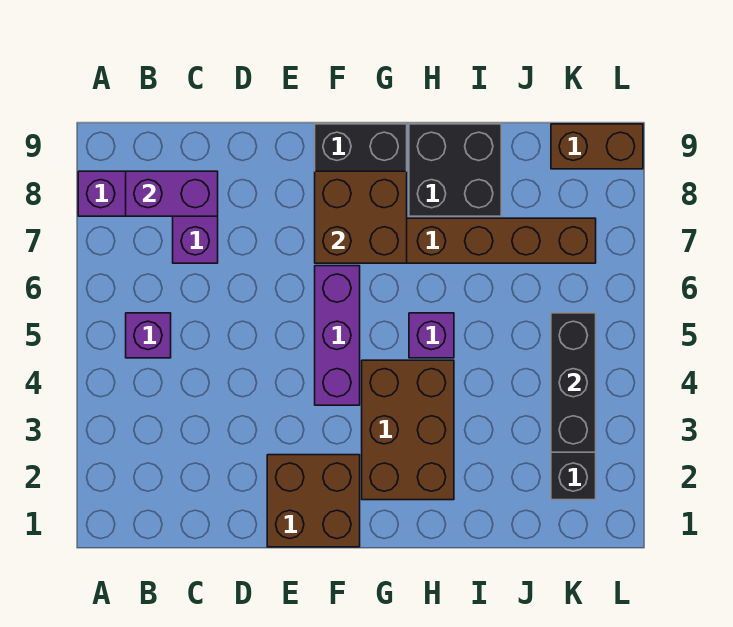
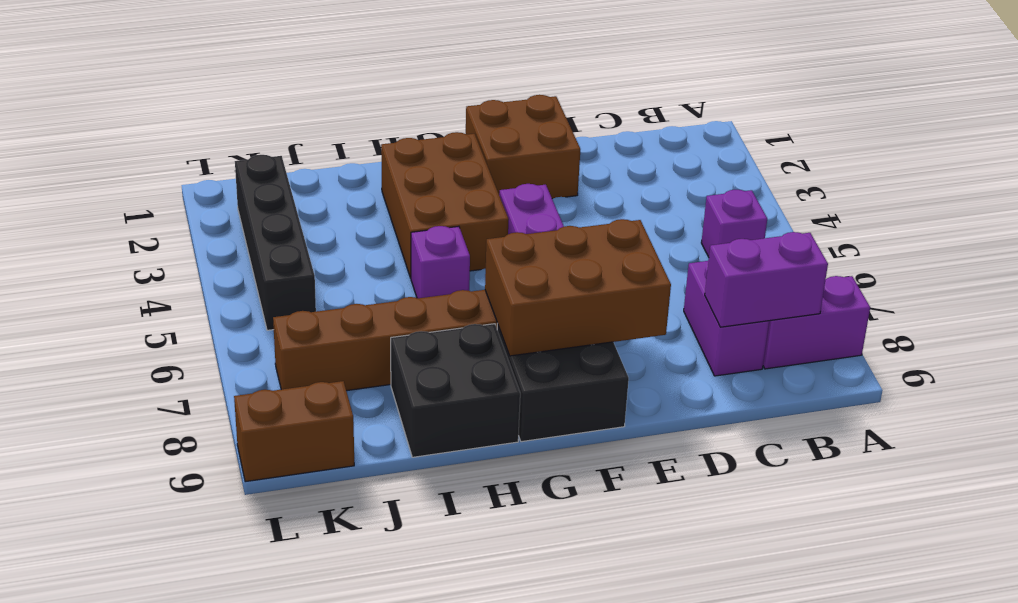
brown 2x2 brick [315,171,407,263] -> brown 2x3 brick [485,219,671,356]
black 1x3 brick [551,313,596,452] -> none

